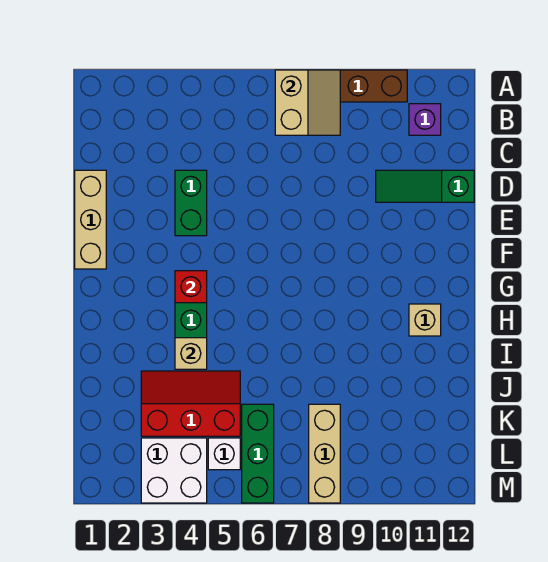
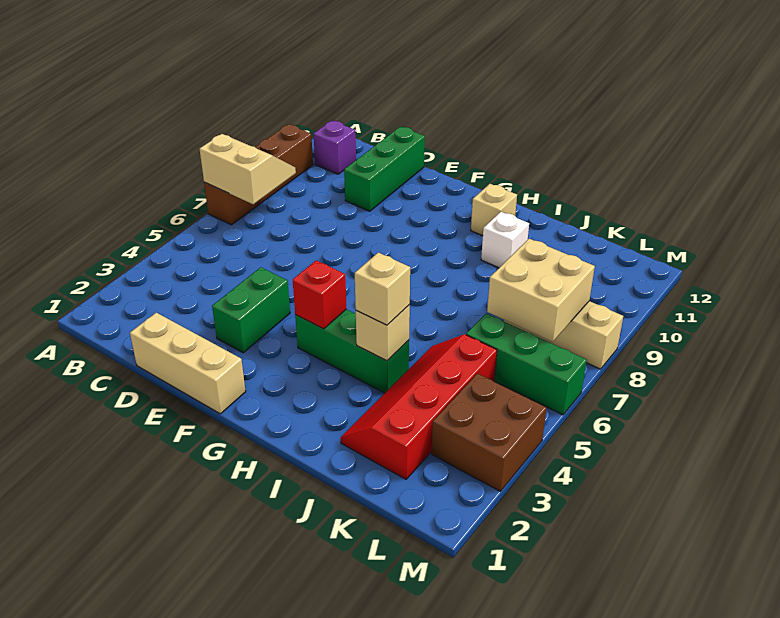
green 1x2 brick [175,170,207,236] -> green 1x2 brick turned to [212,267,290,353]
green 1x3 slope [376,170,474,202] -> green 1x3 brick [344,127,425,211]
none -> tan 1x1 brick [355,253,410,325]
red 2x3 slope [141,371,240,436] -> red 2x4 slope [341,334,497,479]
none -> tan 2x2 brick [487,239,595,342]
white 2x2 brick [141,438,207,503] -> brown 2x2 brick [432,374,547,491]
white 1x1 brick [208,438,240,470] -> white 1x1 brick moved to [481,212,529,268]

